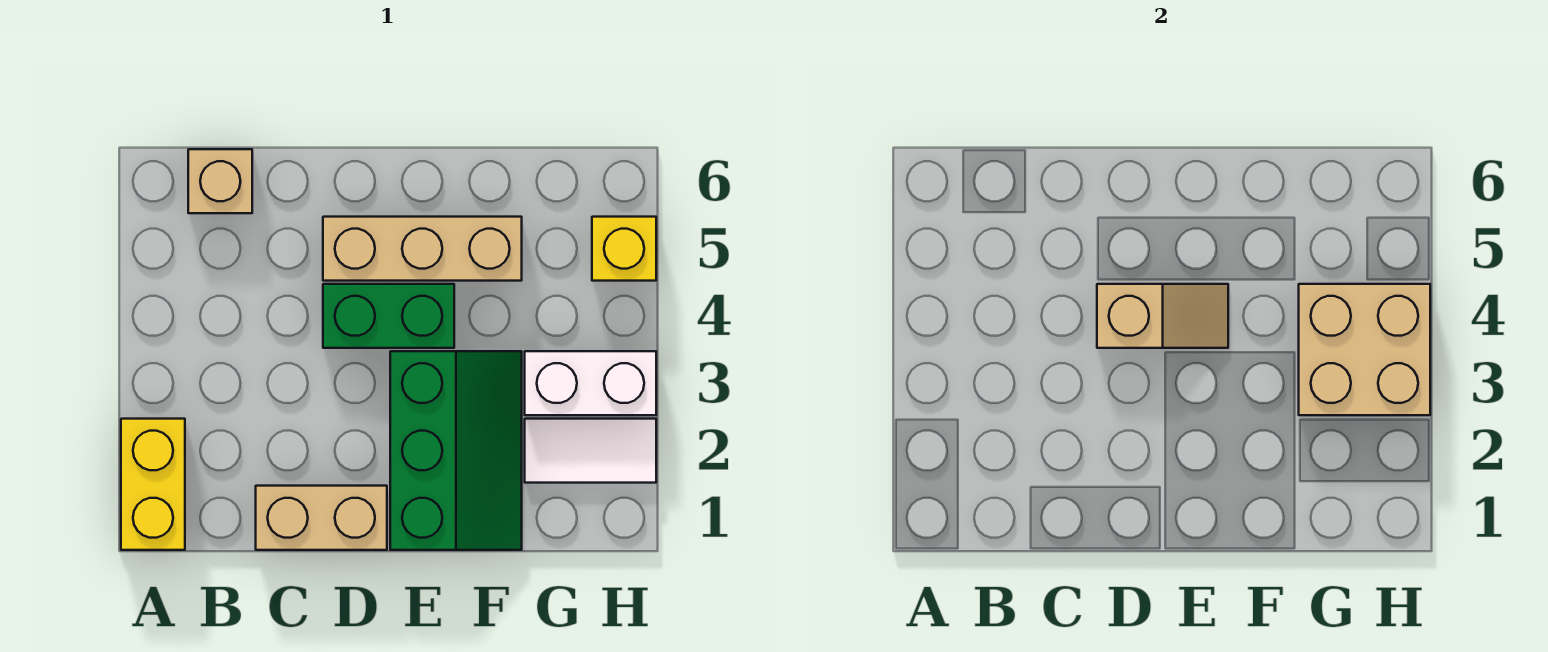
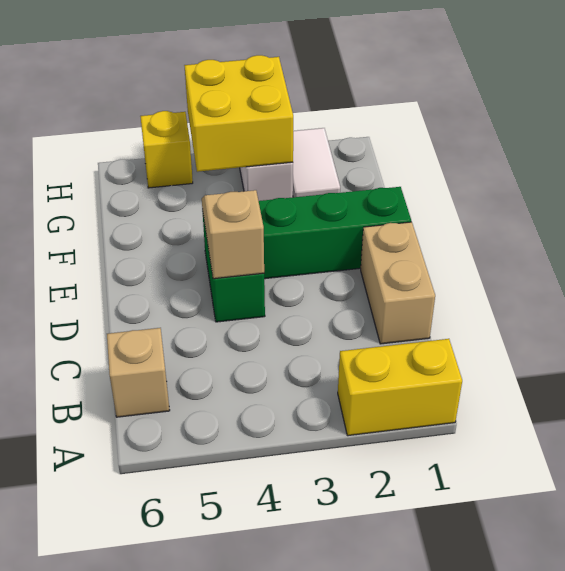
tan 1x3 brick [323,217,522,281] -> none
tan 2x2 brick [1299,284,1430,415] -> yellow 2x2 brick [184,55,293,172]

